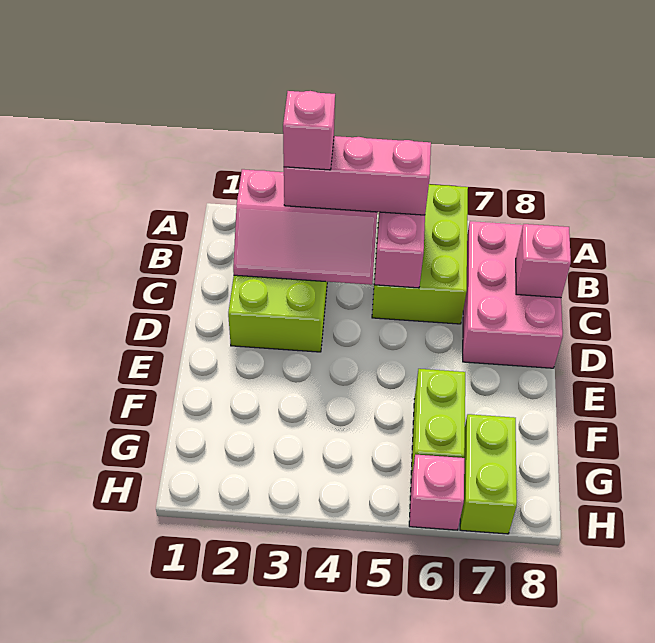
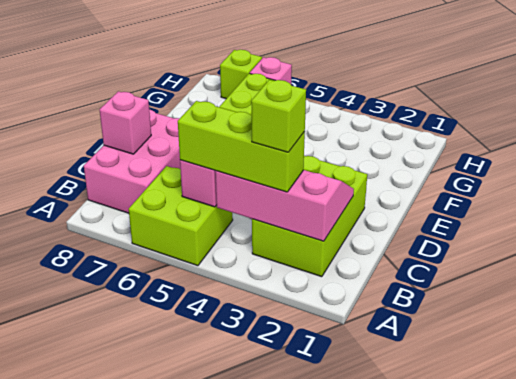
lime 2x3 brick [372,184,468,324] -> lime 2x2 brick [129,166,233,266]
pink 1x3 brick [284,136,431,215] -> lime 1x3 brick [178,101,305,192]
pink 1x1 brick [283,91,335,170] -> lime 1x1 brick [251,80,306,152]
lime 1x2 brick [460,414,517,534] -> lime 1x1 brick [220,50,262,99]

